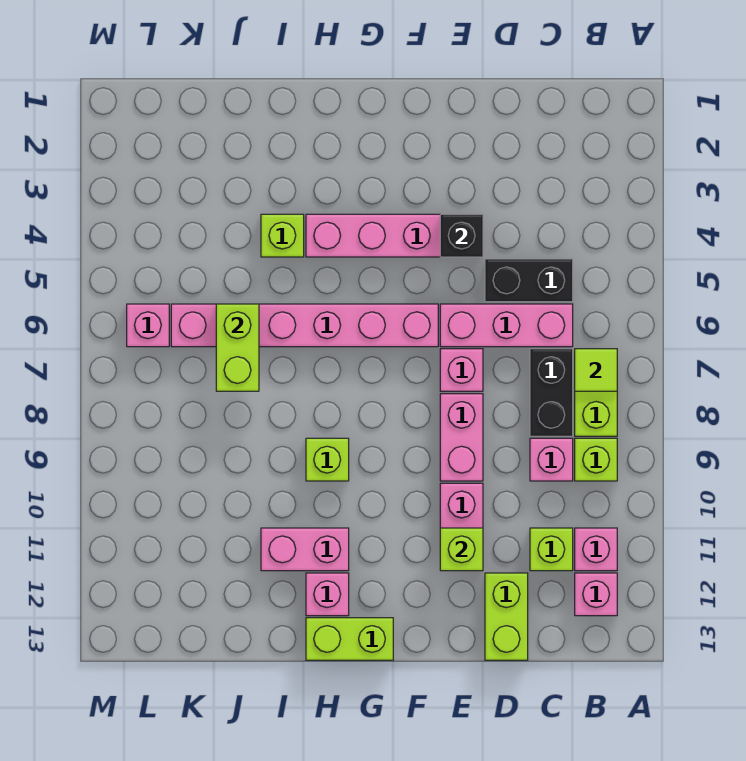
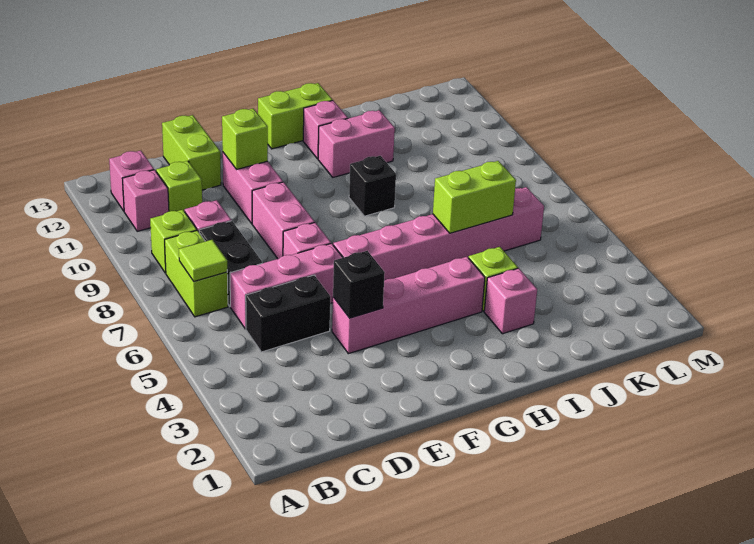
lime 1x1 brick [306,438,349,481] -> black 1x1 brick [349,156,396,216]
lime 1x2 brick [216,304,259,391] -> lime 1x2 brick turned to [433,161,516,233]
pink 1x1 brick [127,304,169,347] -> pink 1x1 brick moved to [484,268,537,334]

